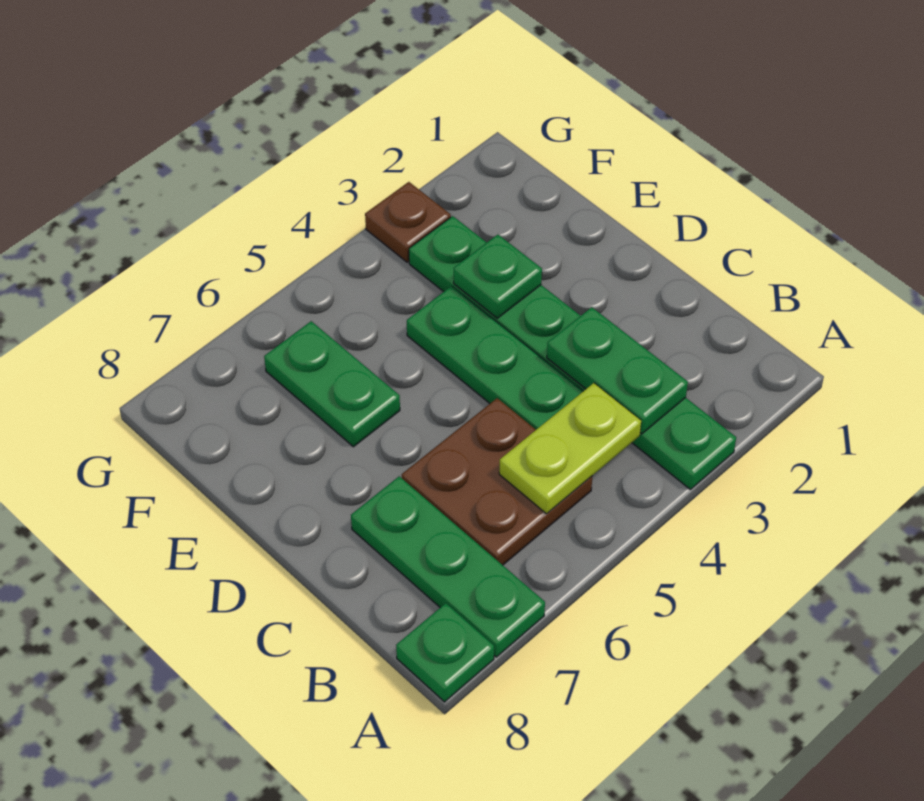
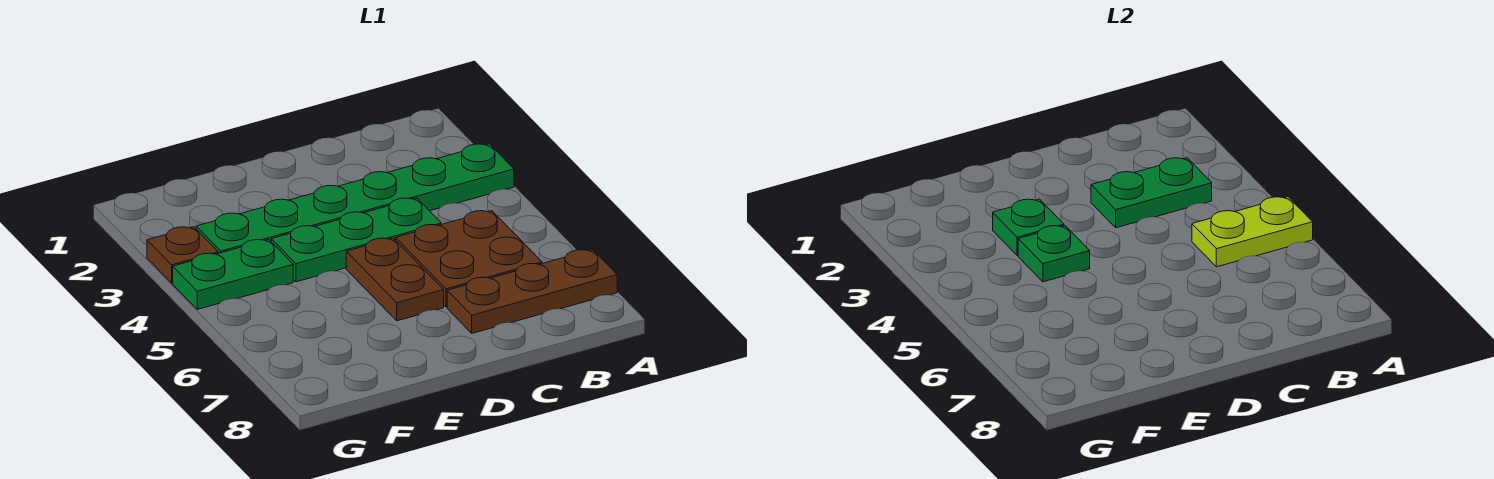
green 1x3 plate [351,476,545,657] -> brown 1x3 plate [447,250,617,333]
green 1x1 plate [396,603,494,702] -> green 1x1 plate moved to [1018,226,1090,282]
lime 1x2 plate [499,383,641,514] -> lime 1x2 plate turned to [1192,197,1313,267]
none -> brown 1x2 plate [346,238,444,321]
green 1x2 plate [264,321,400,447] -> green 1x2 plate moved to [173,239,293,309]

